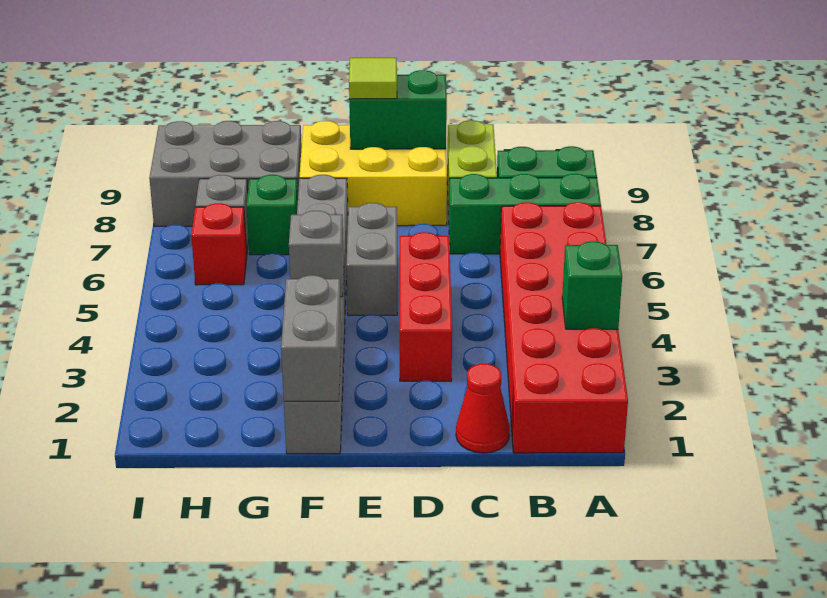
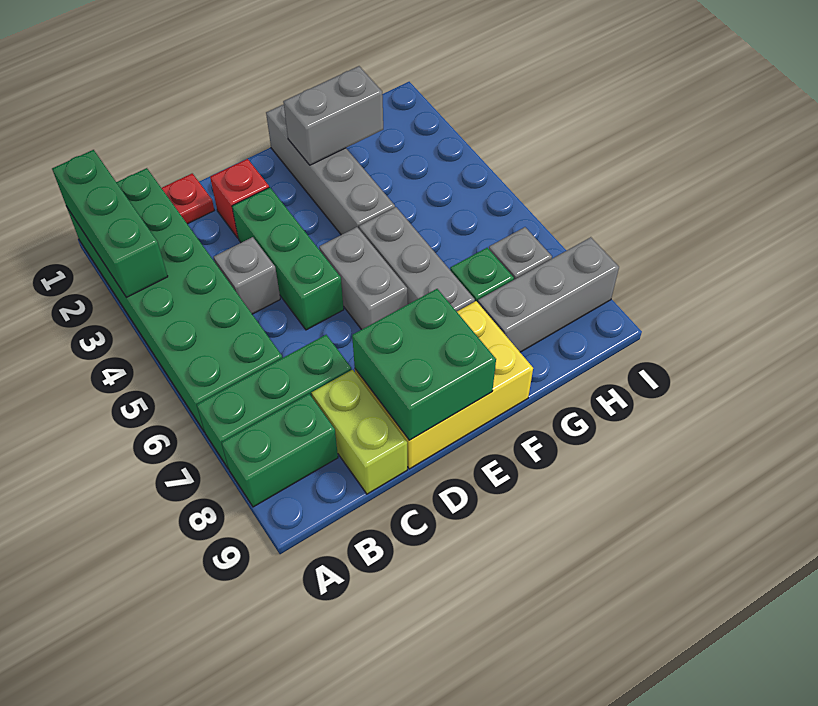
red 2x6 brick [500,202,628,453] -> green 2x6 brick [67,168,283,432]
green 1x1 brick [562,241,622,329] -> green 1x3 brick [52,150,168,298]
red 1x1 cone [456,364,510,453] -> red 1x1 plate [162,173,214,224]
red 1x3 brick [400,232,452,381] -> green 1x3 brick [232,187,344,330]
green 1x2 brick [349,70,447,149] -> green 2x2 brick [352,289,496,440]
lime 1x1 tile [349,58,397,99] -> none
grey 1x2 brick [281,275,341,401] -> grey 1x2 brick turned to [283,66,383,165]
grey 1x1 brick [289,211,344,297] -> grey 1x1 brick moved to [214,237,280,314]
grey 2x3 brick [149,121,302,226] -> grey 1x3 brick [478,237,619,352]
red 1x1 brick [191,203,247,285] -> red 1x1 brick moved to [210,159,269,238]

